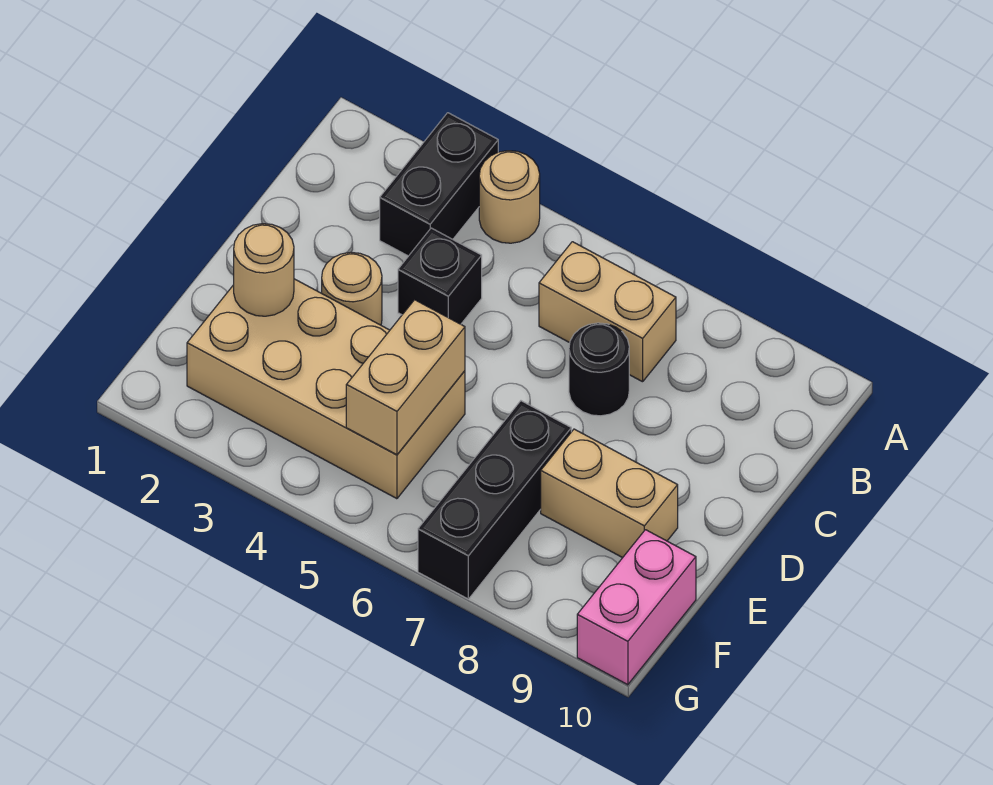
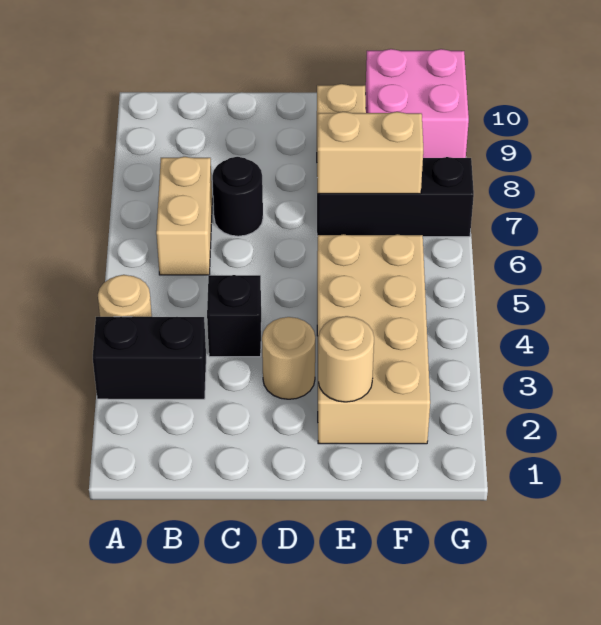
tan 1x2 brick [346,300,465,455] -> tan 1x2 brick moved to [317,112,423,194]
pink 1x2 brick [577,530,696,685] -> pink 2x2 brick [365,49,469,158]

